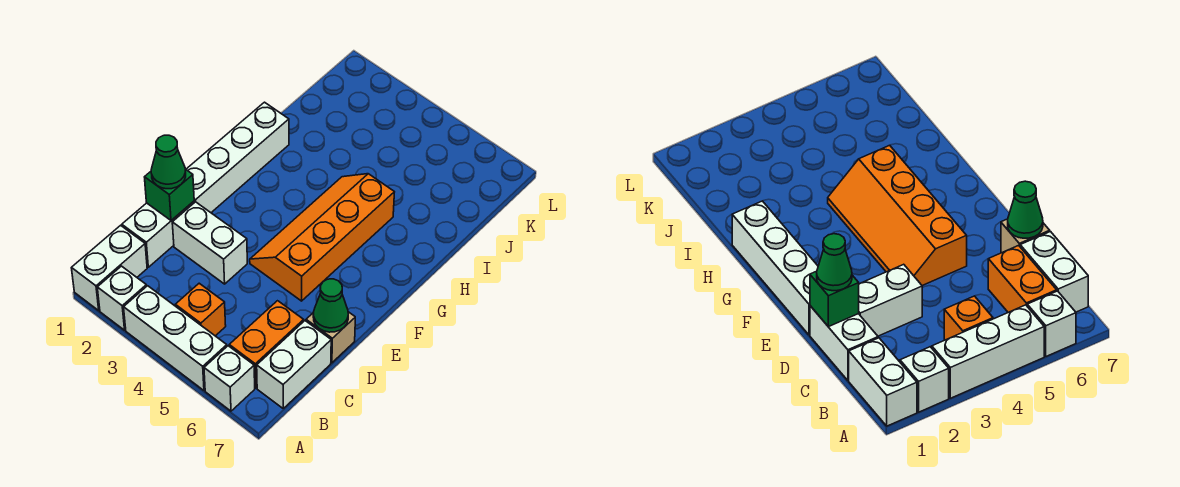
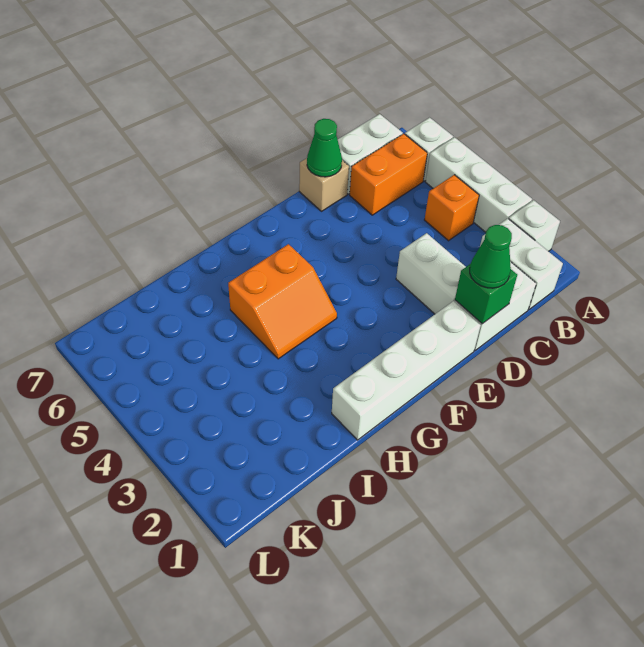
white 1x2 brick [72,225,147,311] -> white 1x2 brick turned to [480,218,563,309]
orange 2x4 slope [250,174,394,301] -> orange 2x2 slope [228,244,337,359]

